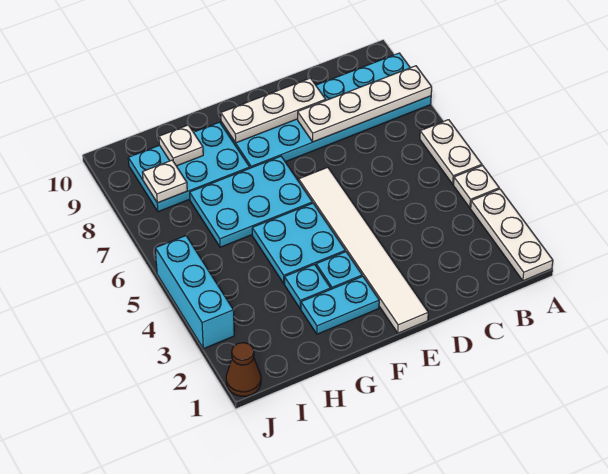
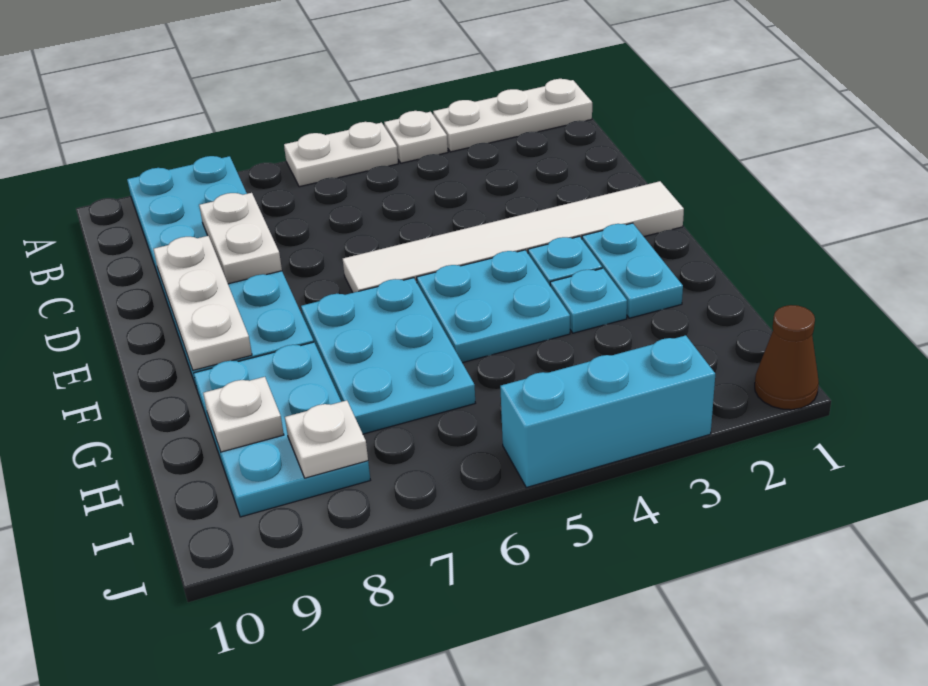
white 1x4 plate [298,66,432,142] -> white 1x2 plate [199,193,282,284]

